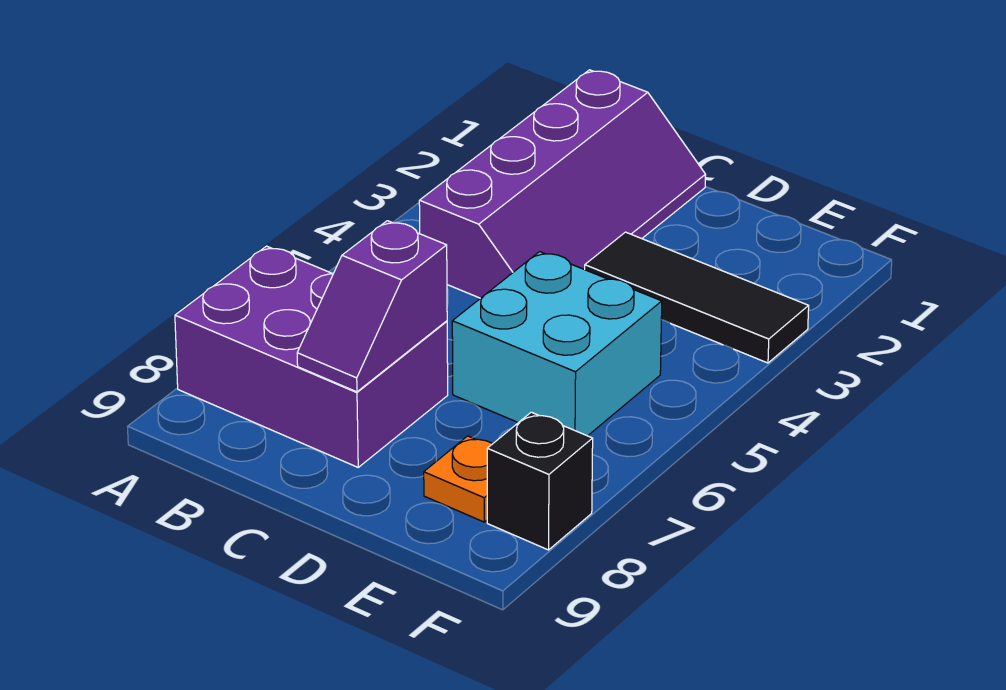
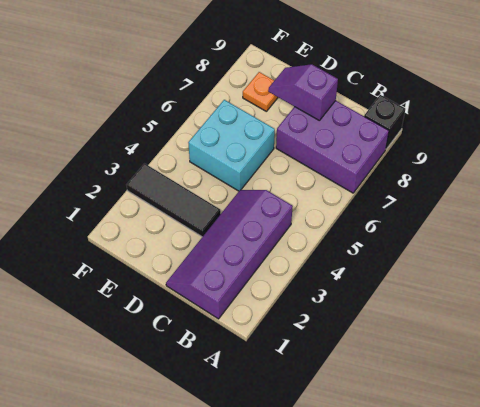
purple 1x2 slope [297,221,447,392] -> purple 1x2 slope turned to [268,64,338,121]
black 1x1 brick [487,412,593,550] -> black 1x1 brick moved to [364,95,405,149]

